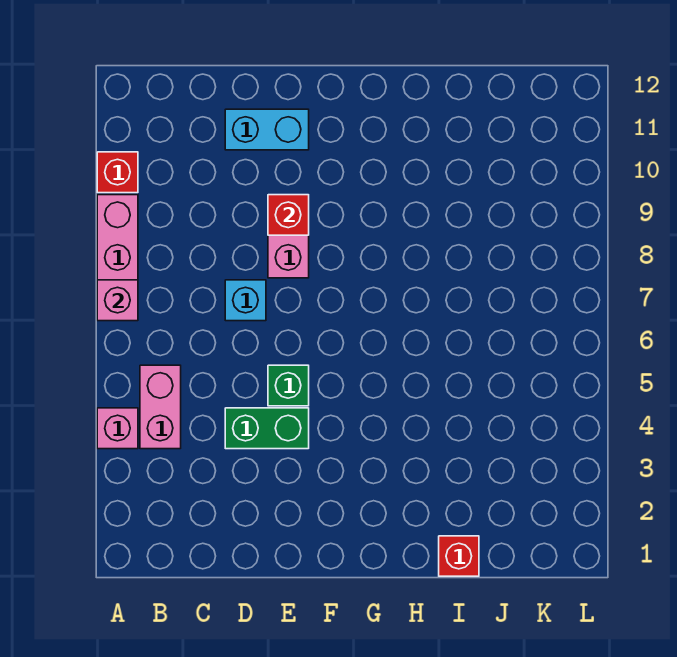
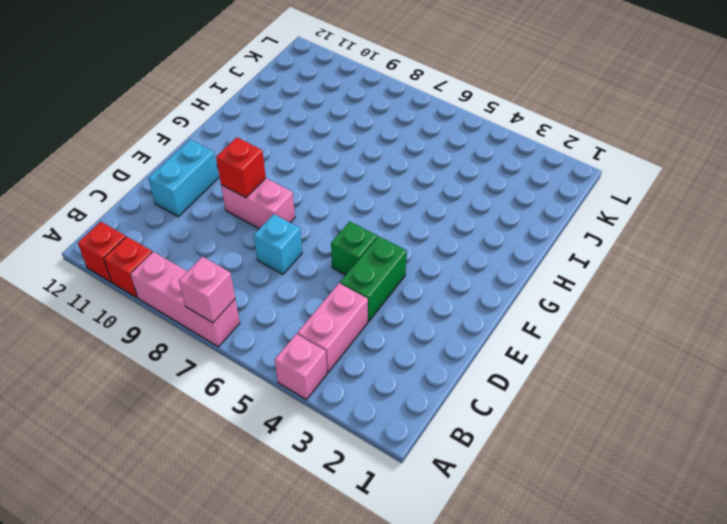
pink 1x2 brick [140,365,181,449] -> pink 1x2 brick turned to [297,283,368,373]
red 1x1 brick [439,536,479,576] -> red 1x1 brick moved to [78,222,126,282]

